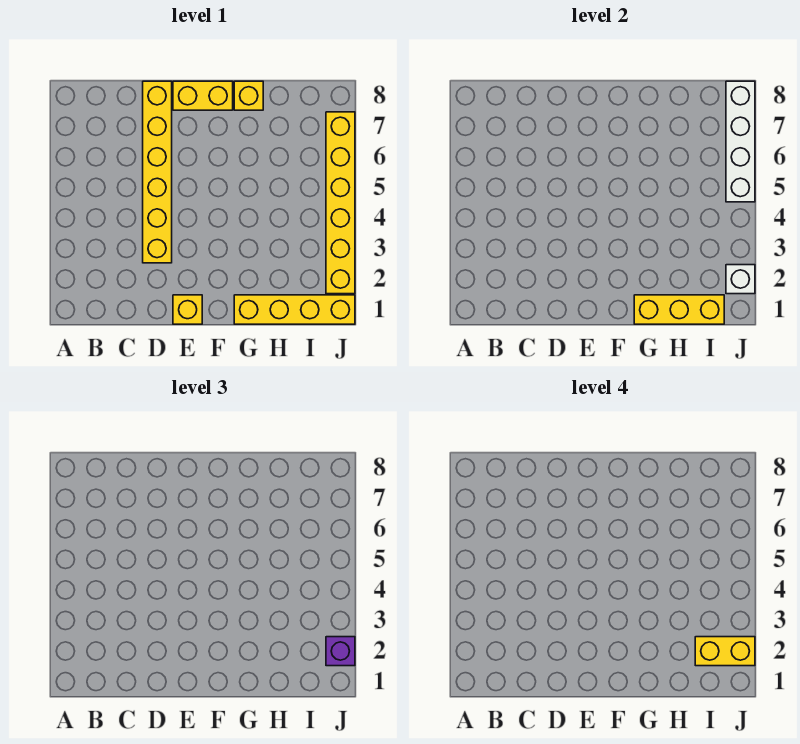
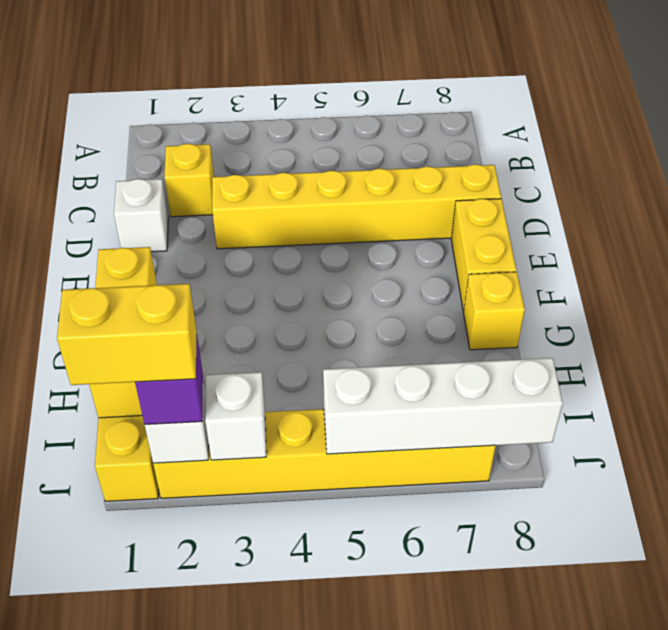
none -> white 1x1 brick [114,179,168,252]
yellow 1x1 brick [173,295,202,324] -> yellow 1x1 brick moved to [165,144,214,217]
yellow 1x2 brick [695,637,755,666] -> yellow 1x2 brick turned to [57,284,197,385]
none -> white 1x1 brick [205,372,266,460]

